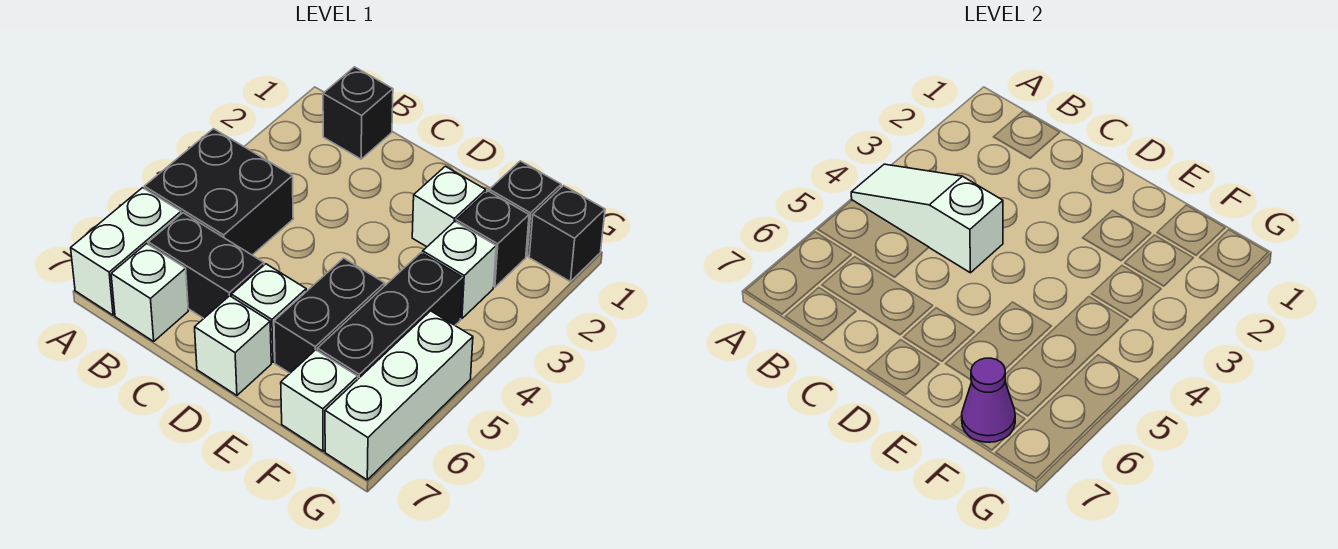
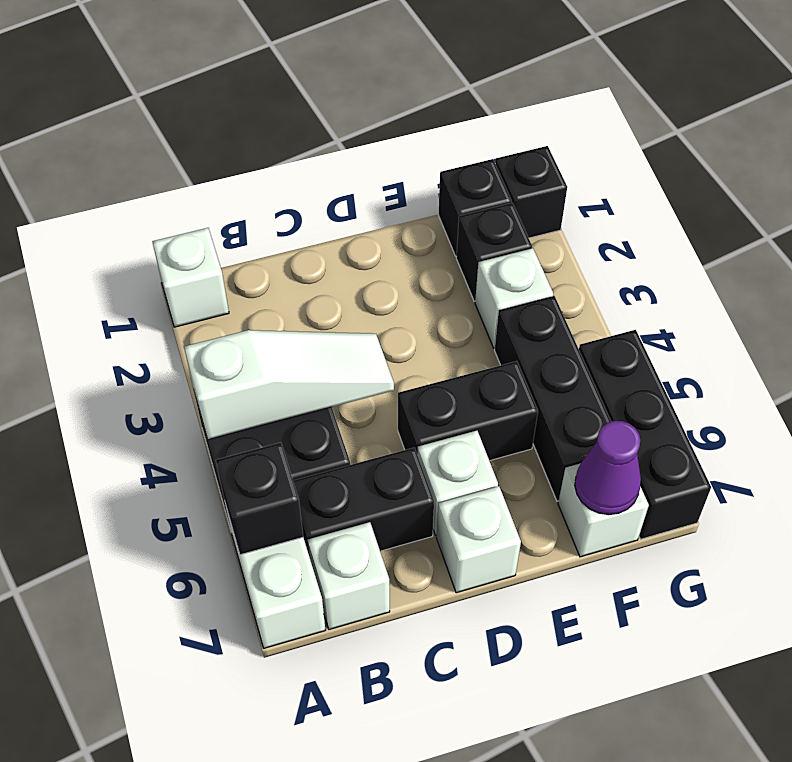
white 1x3 slope [851,164,1003,273] -> white 1x3 slope turned to [184,330,394,440]
black 1x1 brick [323,67,393,159] -> black 1x1 brick moved to [216,443,303,555]
white 1x1 brick [412,166,486,247] -> white 1x1 brick moved to [152,228,229,327]
black 1x2 brick [274,258,385,373] -> black 1x2 brick turned to [398,361,538,461]
white 1x3 brick [325,311,473,480] -> black 1x3 brick [579,330,711,539]

